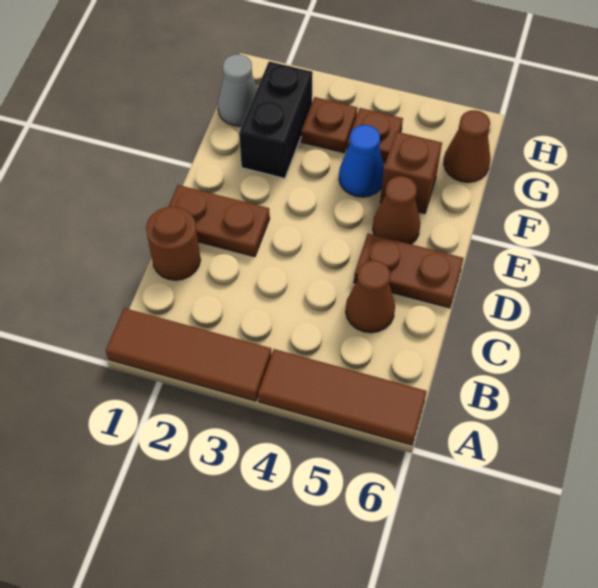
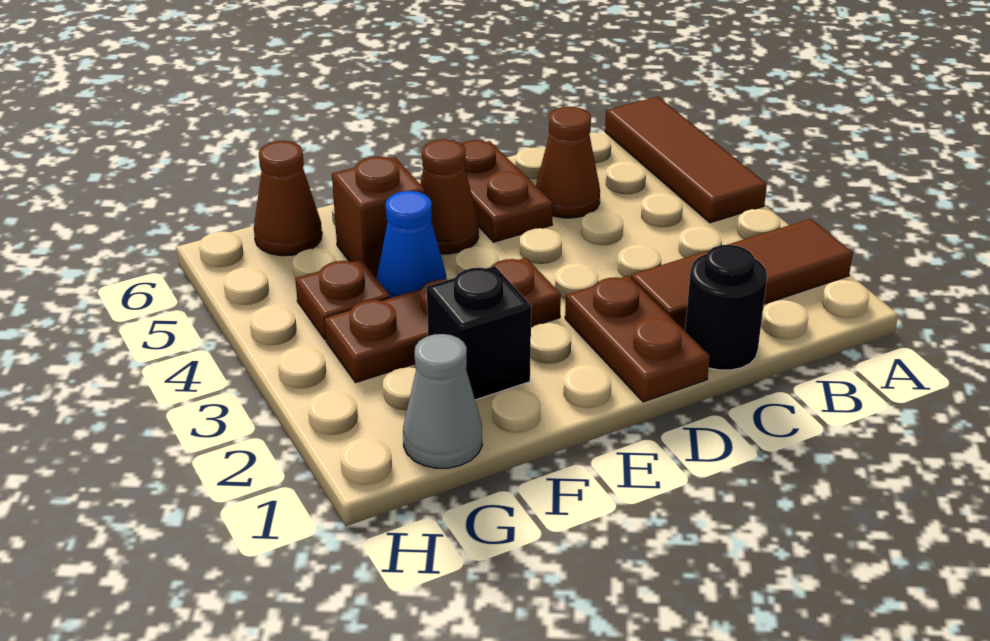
brown 1x3 tile [106,308,272,401] -> brown 1x3 tile turned to [631,219,853,330]
brown 1x1 round brick [146,207,201,280] -> black 1x1 round brick [685,245,767,370]
black 1x2 brick [239,61,313,179] -> black 1x1 brick [427,266,531,400]
brown 1x1 plate [301,97,357,153] -> brown 1x3 plate [324,258,561,382]

